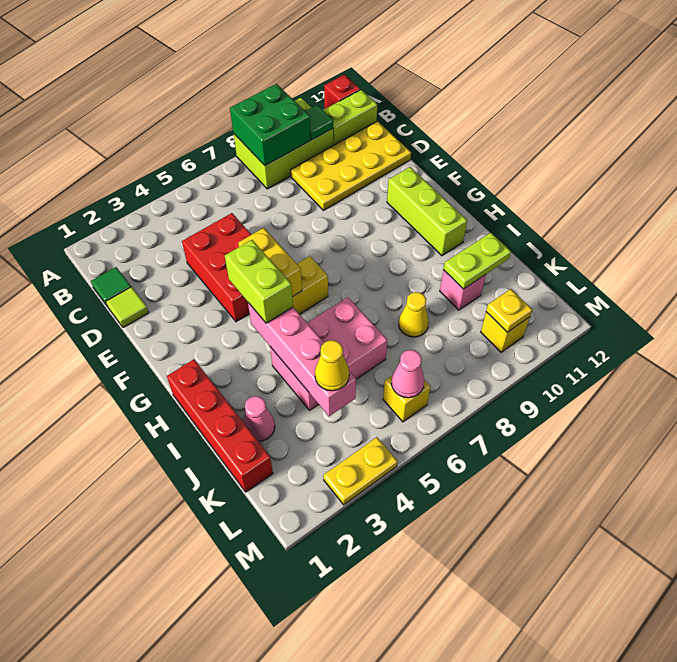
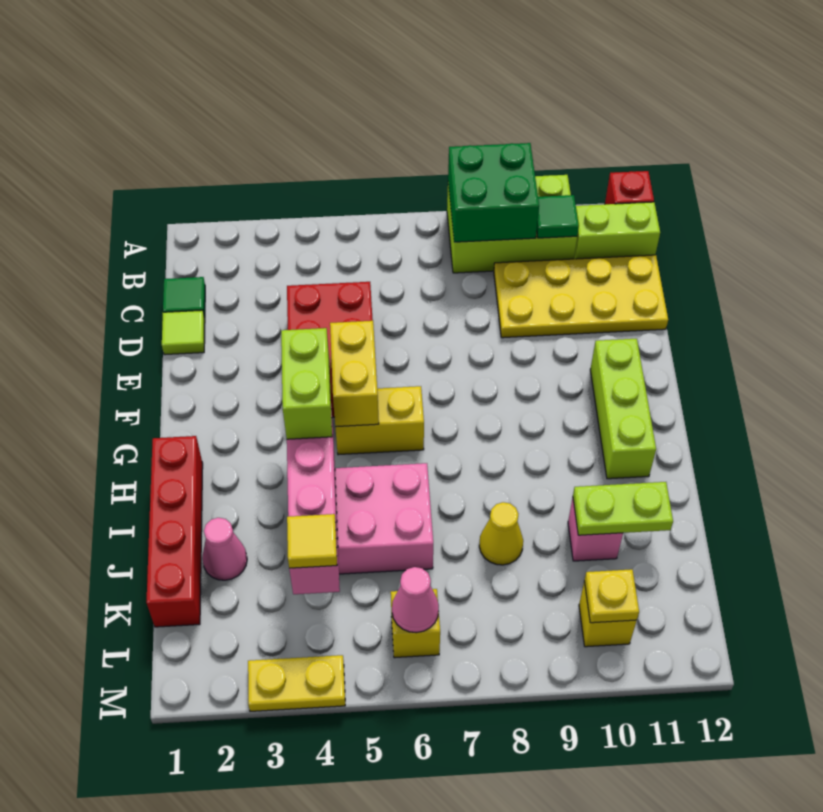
yellow 1x1 cone [315,340,349,391] -> yellow 1x1 tile [287,514,337,568]

